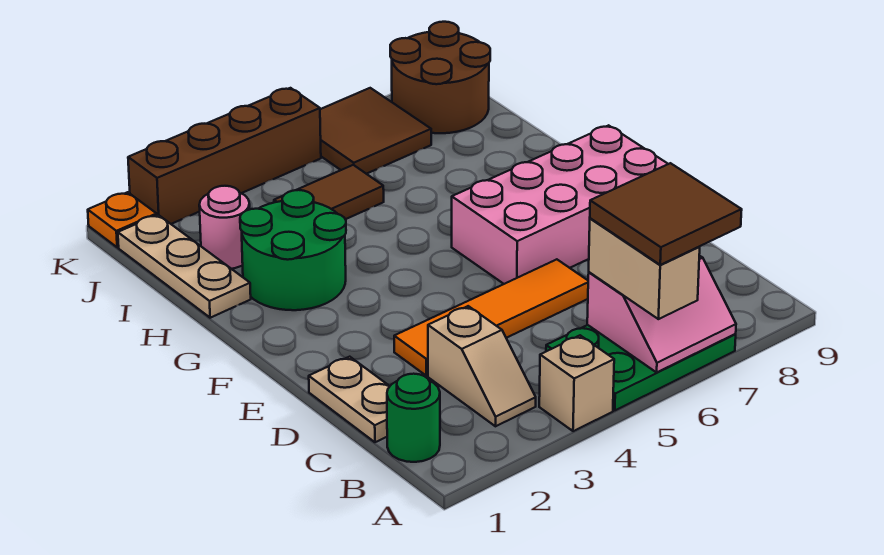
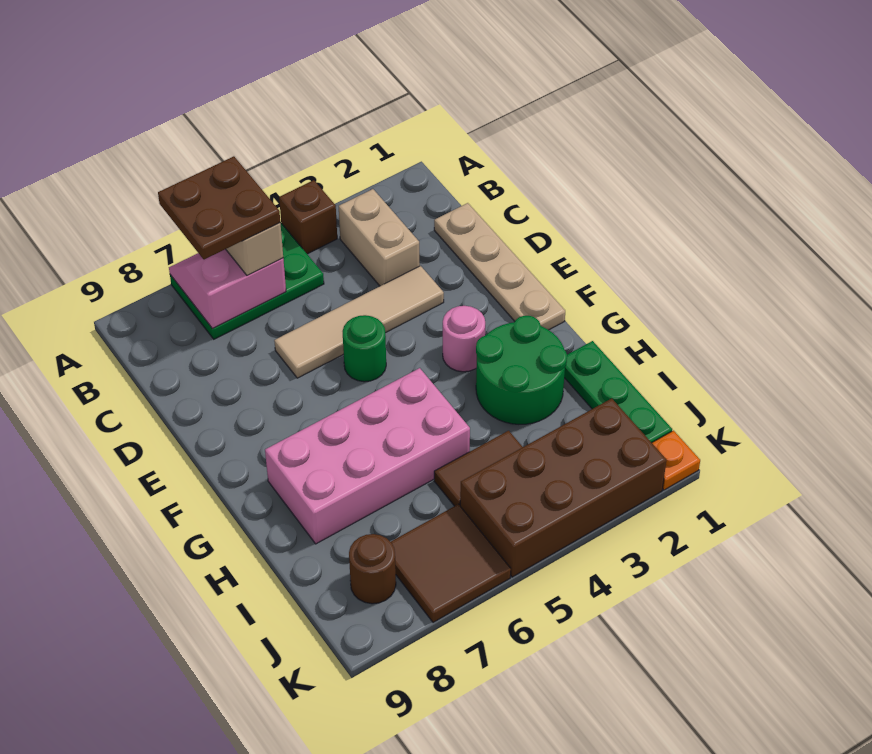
tan 1x1 brick [539,335,614,431] -> brown 1x1 brick [279,180,337,254]
brown 2x2 tile [590,163,742,265] -> brown 2x2 plate [158,156,280,259]
green 1x1 round brick [387,374,440,462] -> green 1x1 round brick moved to [343,315,386,382]
tan 1x2 slope [428,306,536,426] -> tan 1x2 brick [339,189,420,286]
tan 1x2 plate [309,357,390,442] -> tan 1x4 plate [434,203,565,330]
orange 1x4 tile [394,259,588,376] -> tan 1x4 tile [274,266,444,378]
pink 2x4 brick [452,125,668,284] -> pink 2x4 brick moved to [265,368,470,544]
tan 1x3 plate [118,215,251,318] -> green 1x3 plate [564,341,672,443]
pink 1x1 round brick [199,186,250,269] -> pink 1x1 round brick moved to [443,306,485,372]
brown 2x2 round brick [390,22,490,133] -> brown 1x1 round brick [349,534,396,604]
brown 1x4 brick [128,88,321,224] -> brown 2x4 brick [460,398,666,577]

